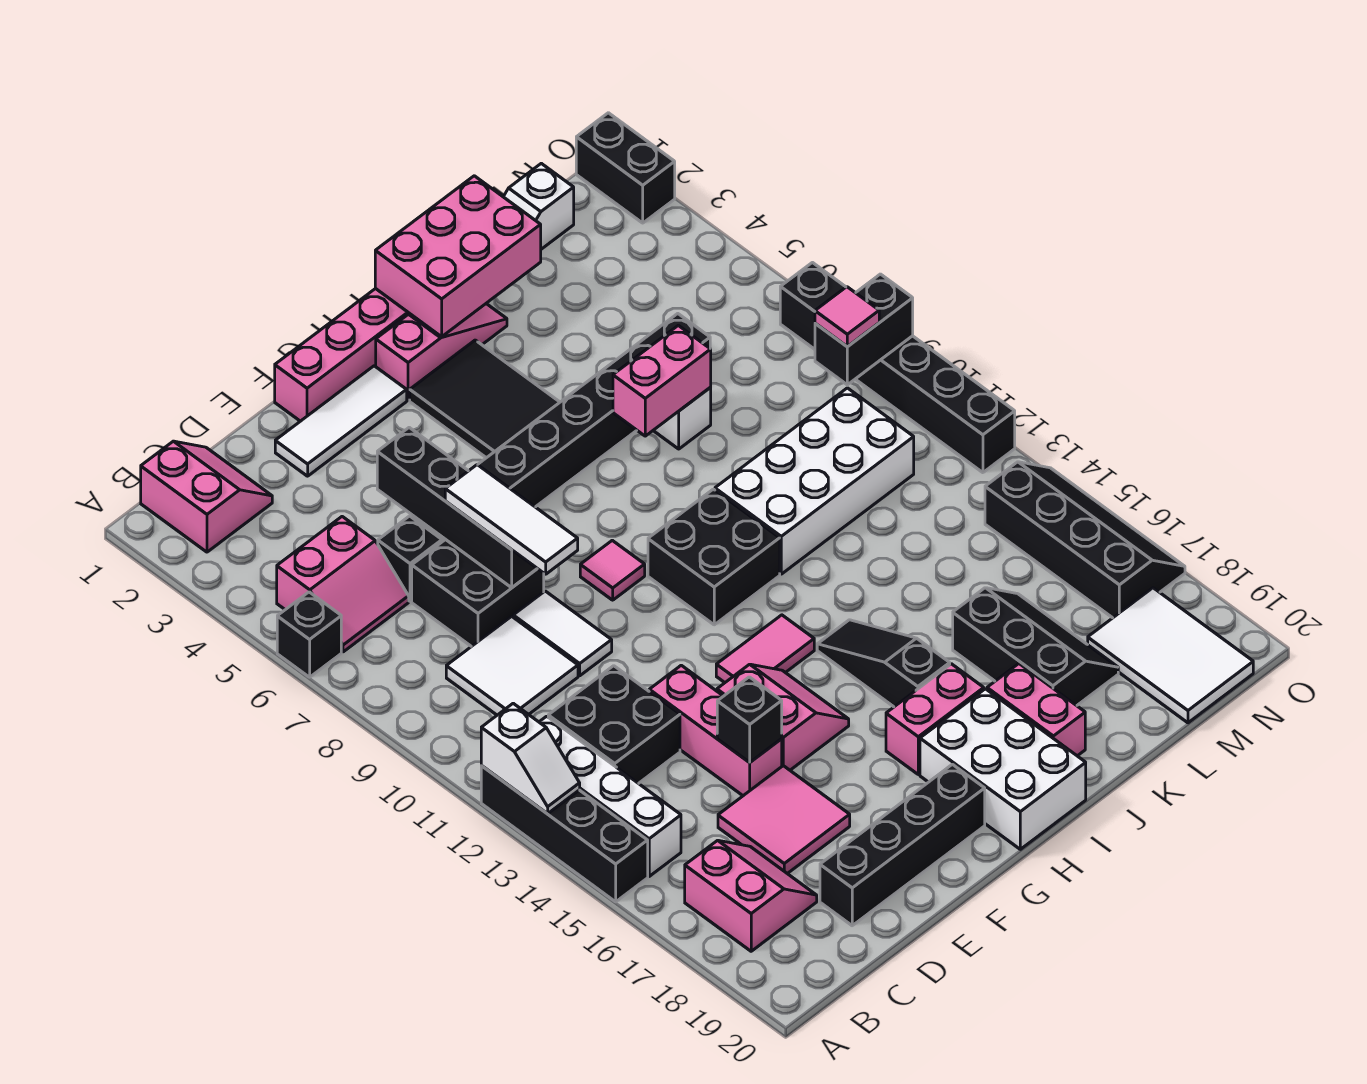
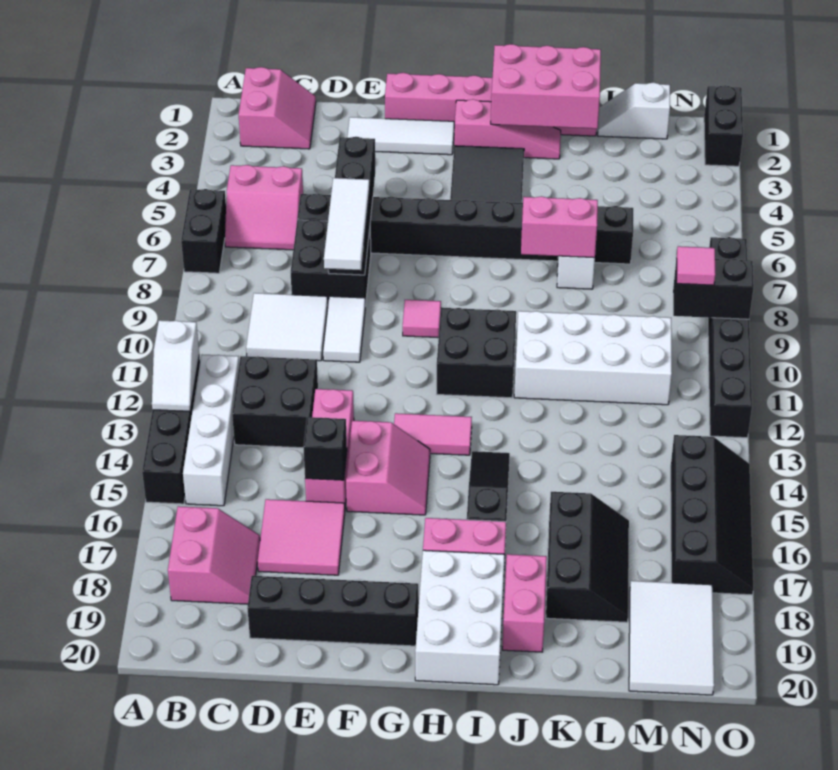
black 1x1 brick [277,592,341,677] -> black 1x2 brick [181,189,226,273]

